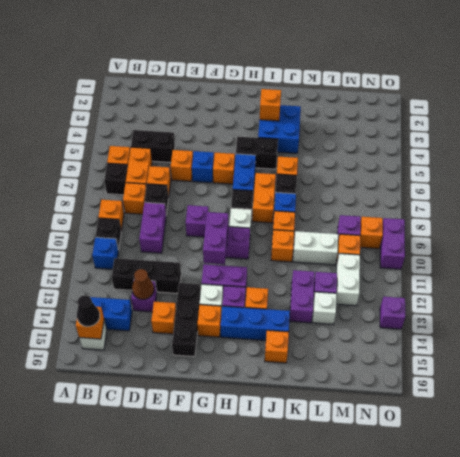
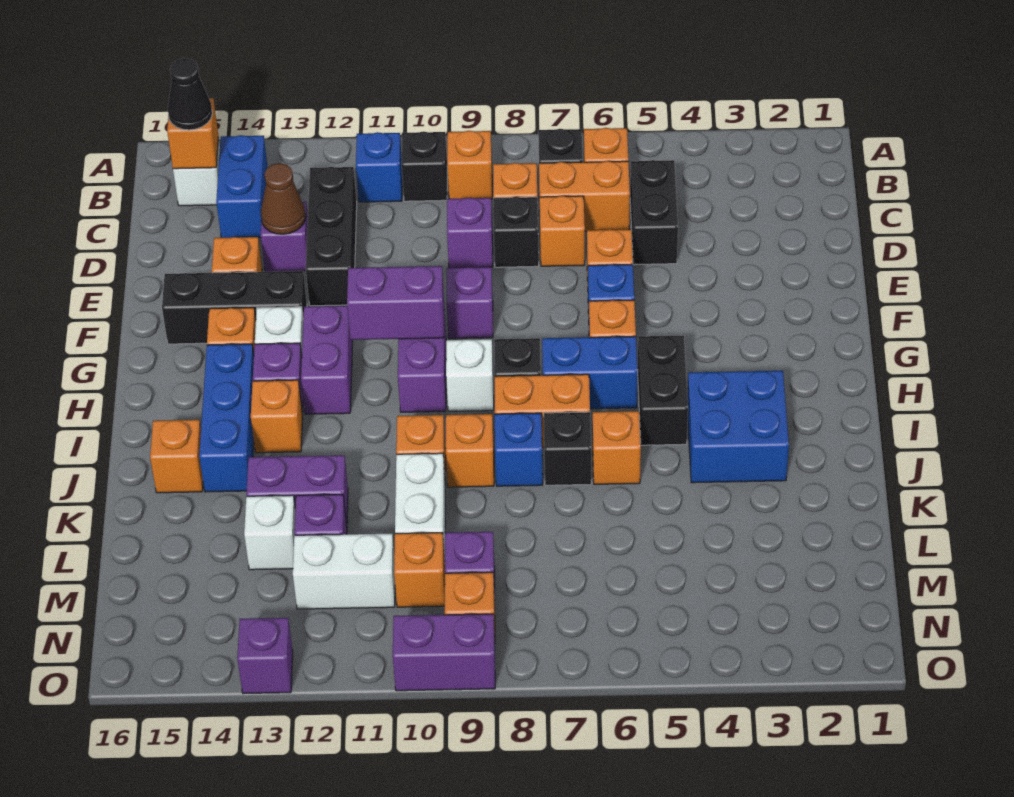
purple 1x2 brick [139,202,166,253] -> purple 1x1 brick [447,198,493,268]
orange 1x1 brick [260,89,281,121] -> none

